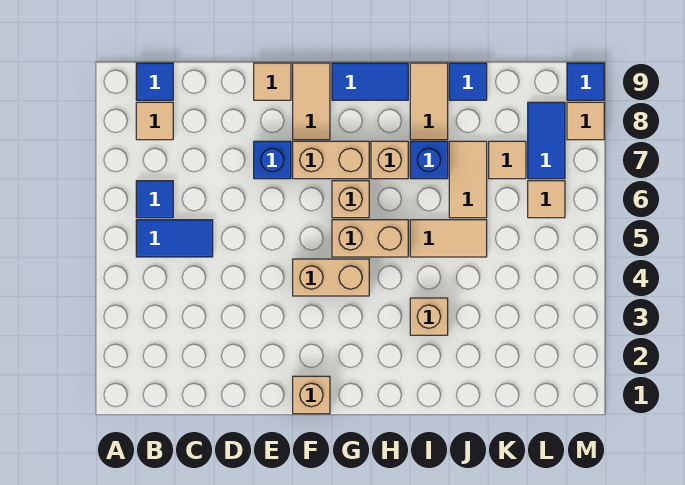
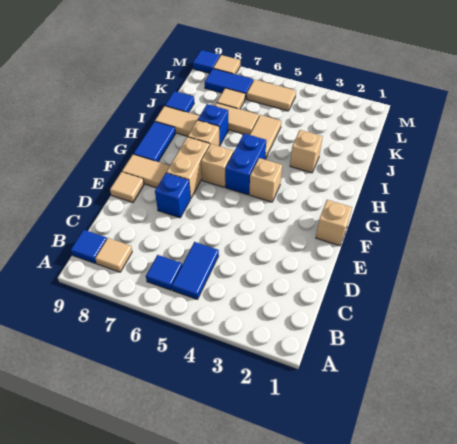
tan 1x2 brick [293,259,369,296] -> tan 1x1 brick [249,158,282,202]
tan 1x2 brick [332,220,408,257] -> blue 1x2 brick [225,134,266,195]
tan 1x1 tile [528,181,565,218] -> tan 1x2 tile [247,80,296,111]

